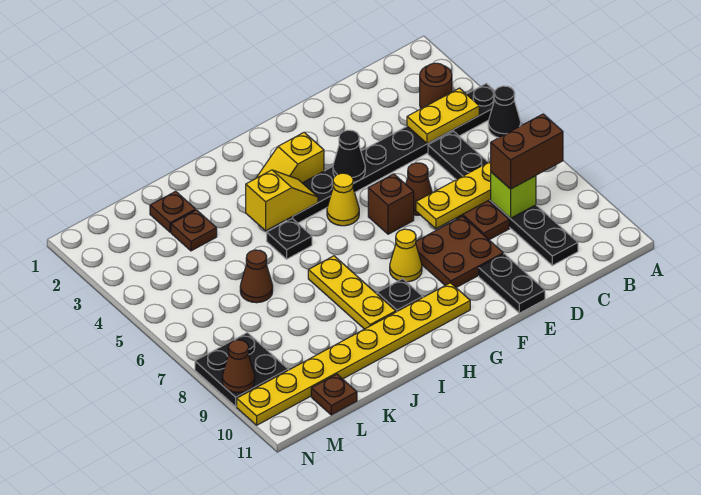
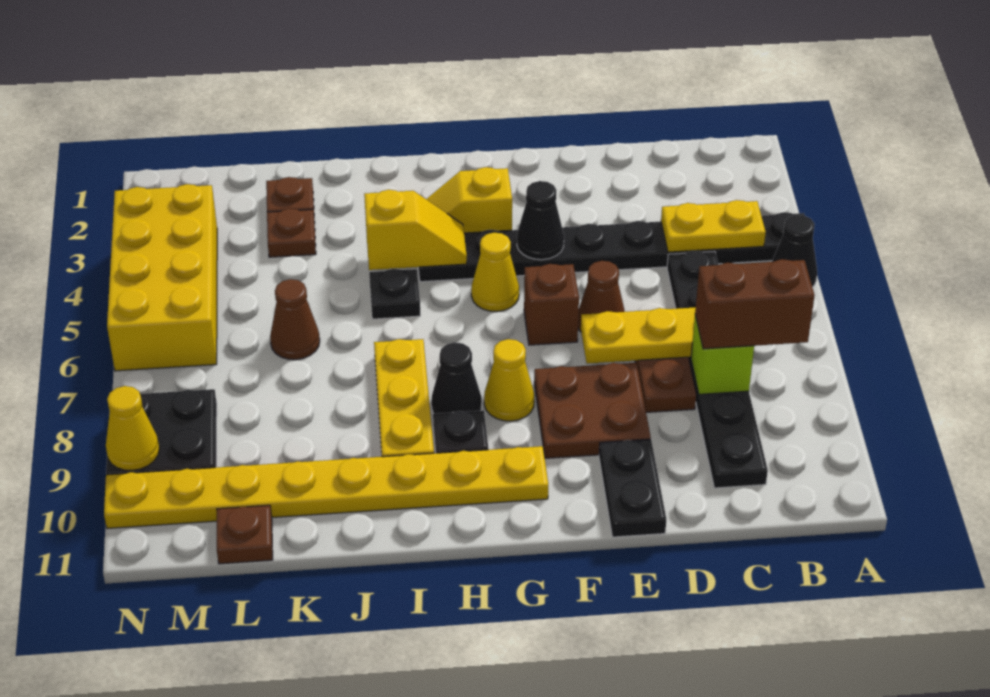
brown 1x1 round brick [420,63,452,109] -> none
none -> black 1x1 cone [431,342,482,414]
none -> yellow 2x4 brick [107,184,217,371]
brown 1x1 cone [222,340,255,392] -> yellow 1x1 cone [106,386,159,471]

